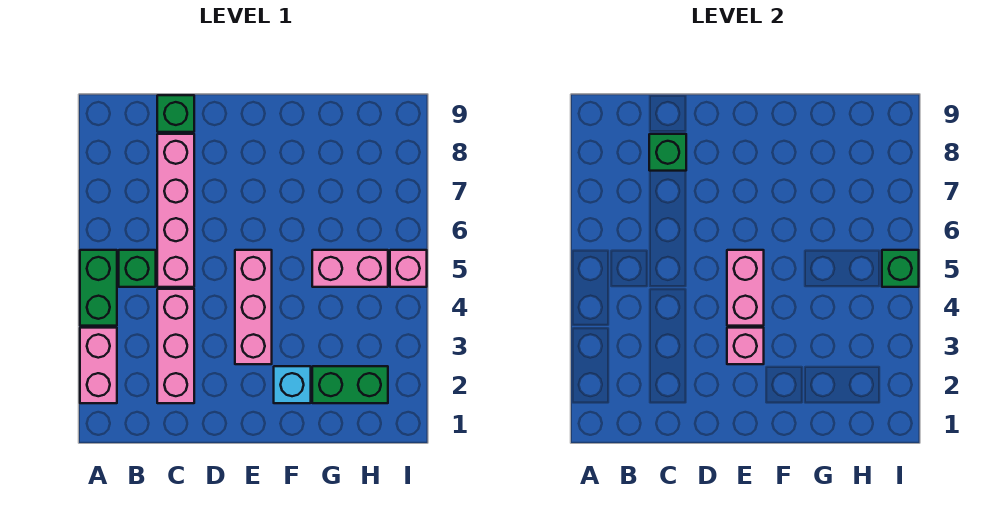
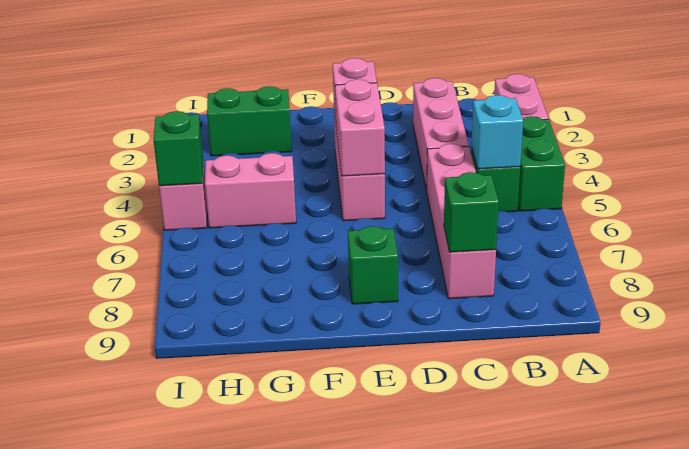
green 1x1 brick [157,95,194,132] -> green 1x1 brick moved to [348,226,398,304]
cyan 1x1 brick [274,366,311,403] -> cyan 1x1 brick moved to [471,95,523,169]

